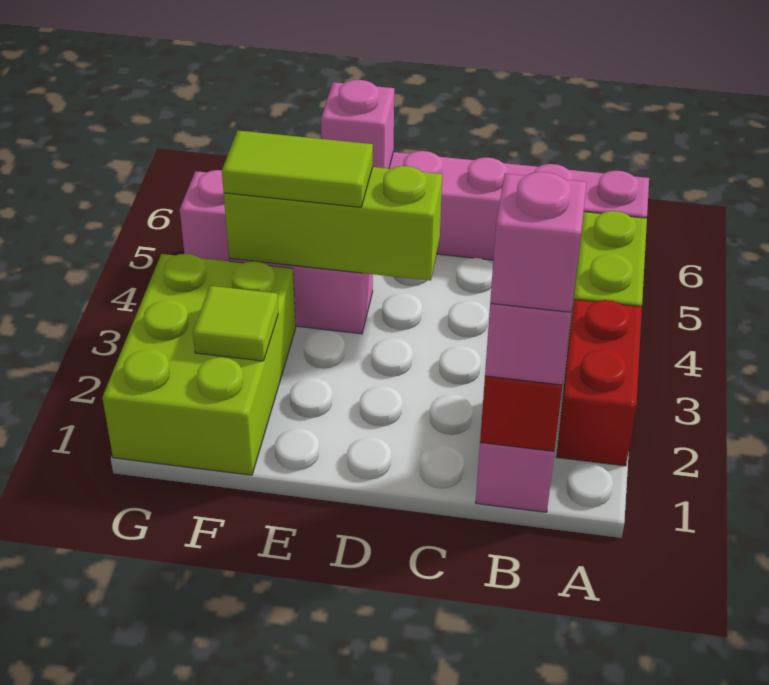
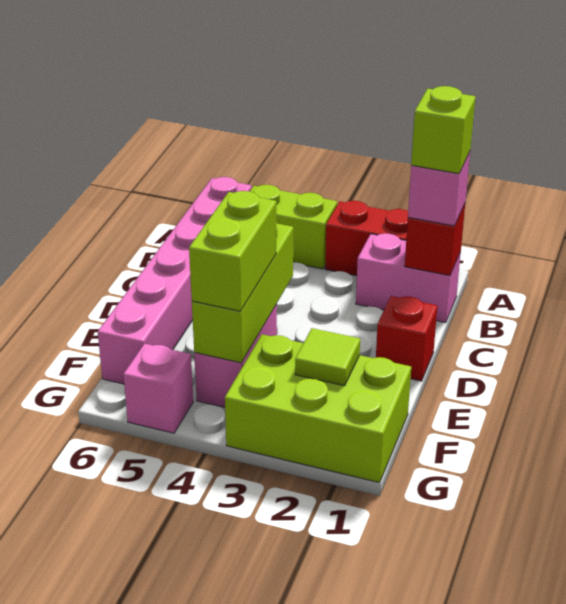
pink 1x1 brick [490,172,587,312] -> lime 1x1 brick [411,86,475,174]
none -> red 1x1 brick [376,296,437,381]
lime 1x2 tile [222,131,373,207] -> lime 1x2 brick [189,191,276,311]
pink 1x1 brick [321,80,394,168] -> none

